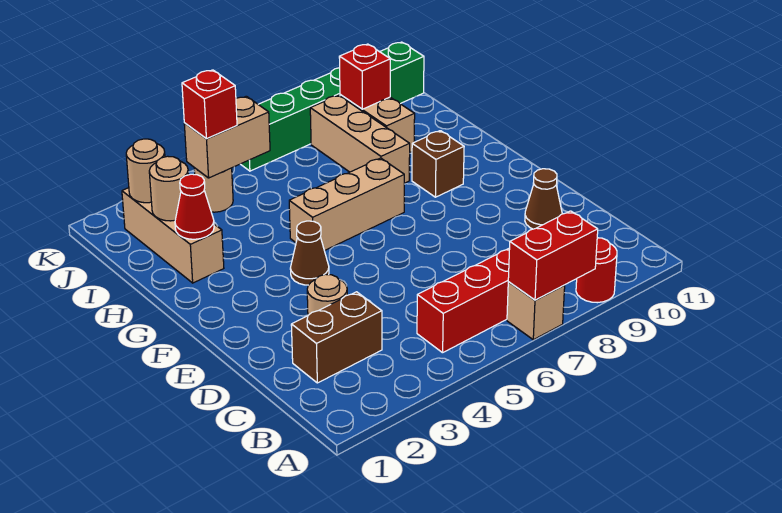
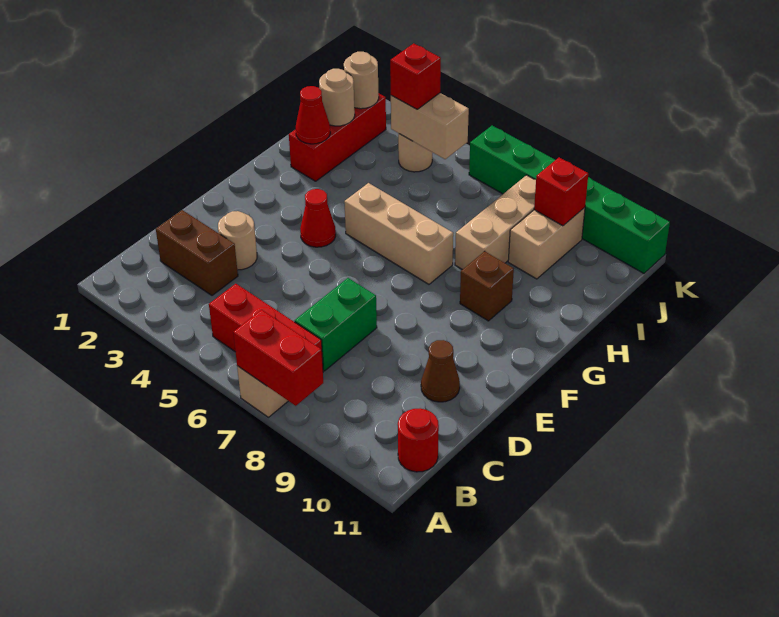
red 1x1 round brick [576,238,617,303] -> red 1x1 round brick moved to [398,408,439,472]
none -> green 1x2 brick [295,278,377,371]
brown 1x1 cone [290,221,329,285] -> red 1x1 cone [300,189,336,247]
tan 1x3 brick [122,188,224,283] -> red 1x3 brick [289,93,386,181]

